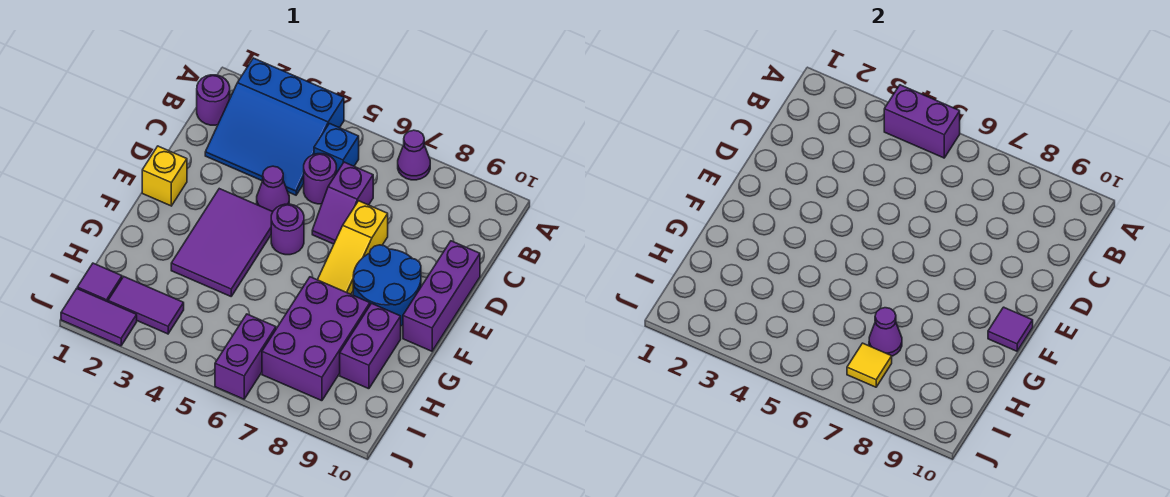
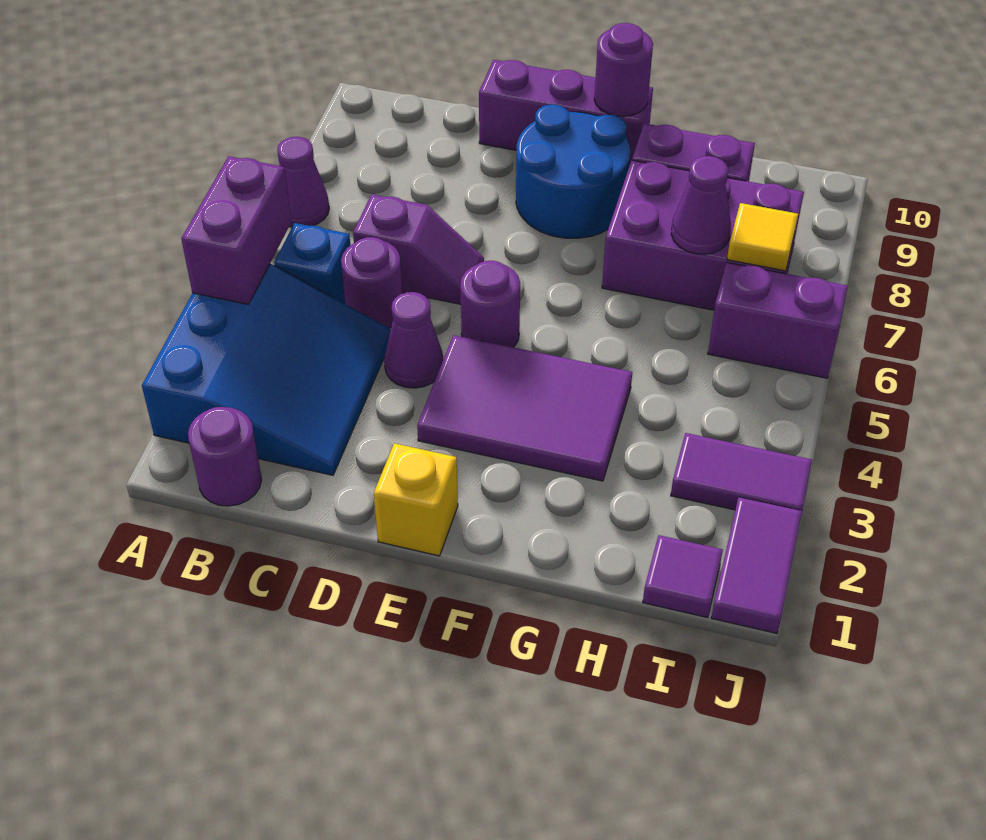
yellow 1x3 slope [318,201,388,294] -> none
purple 1x1 tile [988,307,1033,351] -> purple 1x1 round brick [594,23,653,116]
purple 1x2 tile [108,277,184,334] -> purple 1x2 tile turned to [671,433,812,511]

